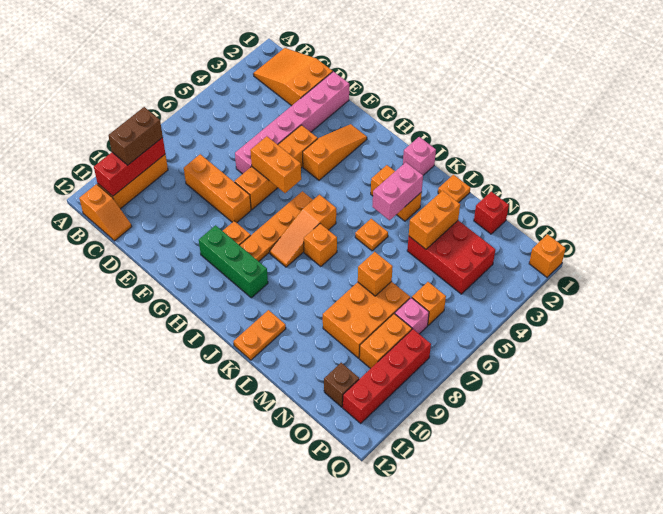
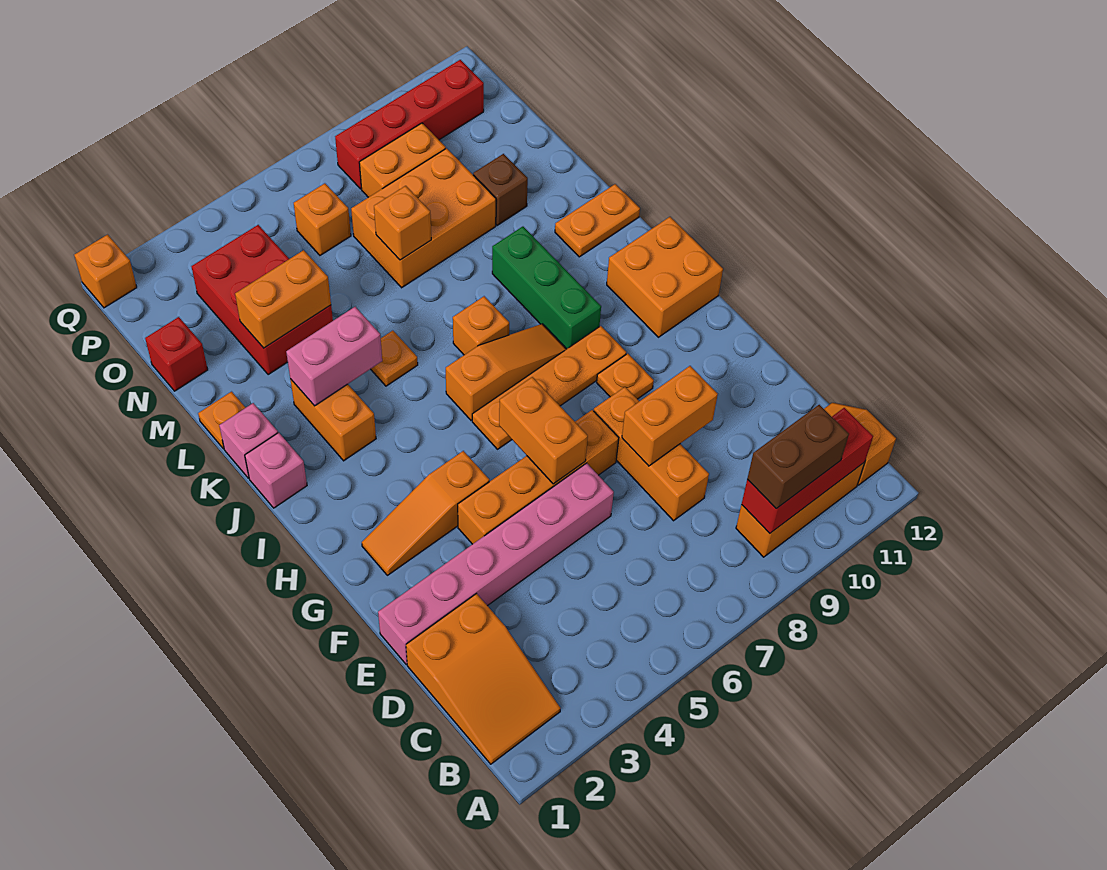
none -> orange 1x2 brick [622,366,718,466]
green 1x3 brick [199,225,268,298] -> green 1x3 brick moved to [492,227,601,349]
none -> orange 2x2 brick [607,217,723,337]
pink 1x1 brick [395,298,429,334] -> pink 1x1 brick moved to [219,403,278,478]
brown 1x1 brick [324,363,359,407] -> brown 1x1 brick moved to [473,154,528,225]

